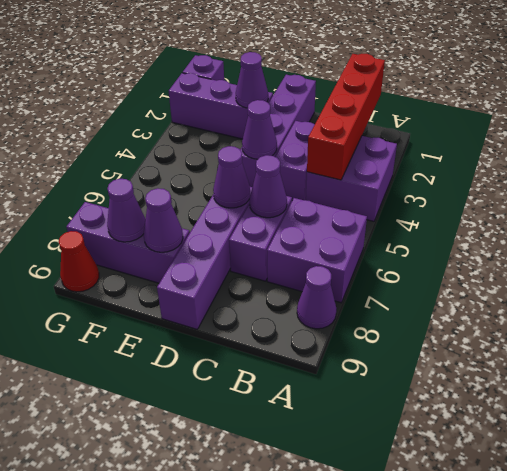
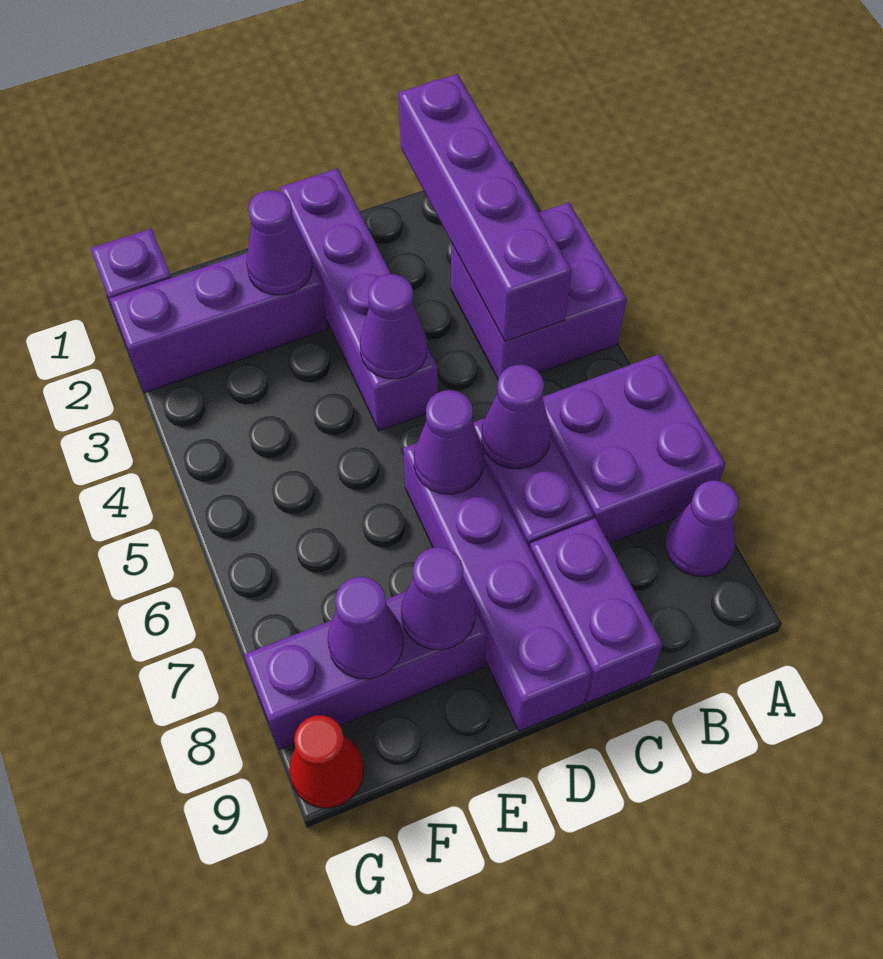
red 1x4 brick [307,54,385,180] -> purple 1x4 brick [399,74,572,341]
purple 1x2 brick [275,121,315,200] -> purple 1x2 brick moved to [530,518,663,703]

